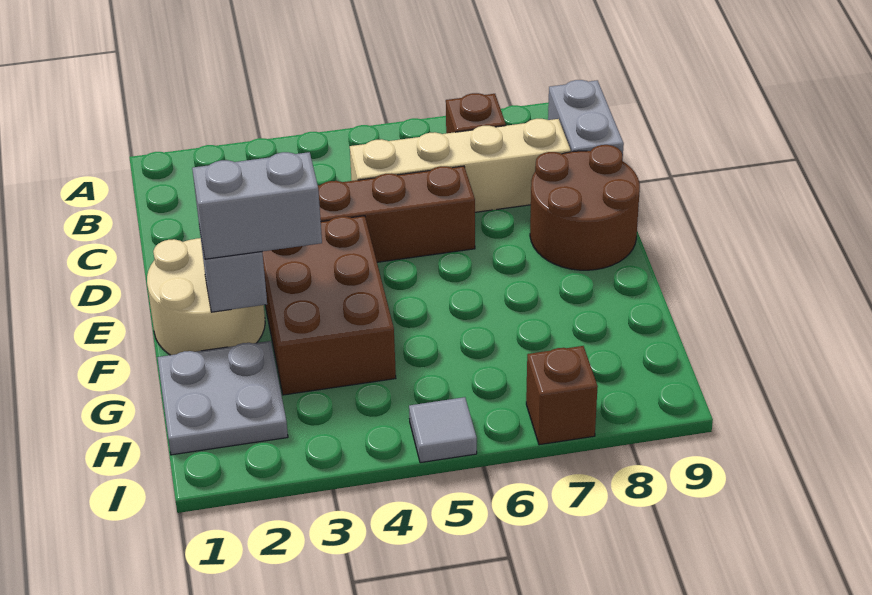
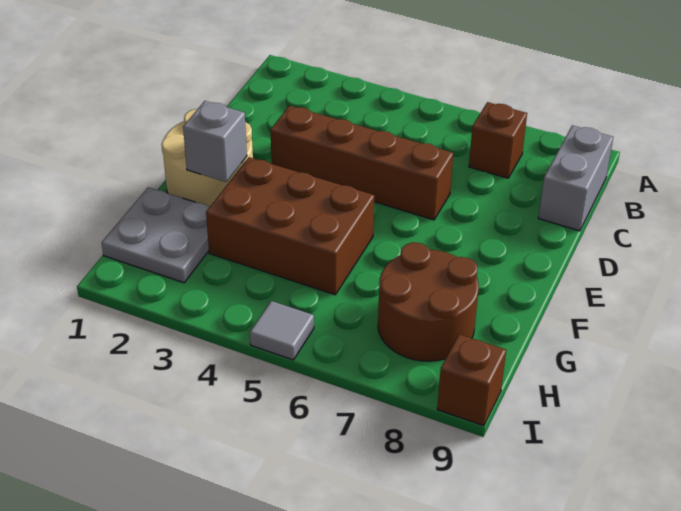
tan 1x4 brick [350,119,571,212] -> none
brown 2x2 round brick [530,145,640,270] -> brown 2x2 round brick moved to [378,242,479,361]
brown 2x3 brick [262,216,396,395] -> brown 2x3 brick turned to [206,157,374,295]
grey 1x2 brick [192,152,322,259] -> none
brown 1x1 brick [526,346,598,445] -> brown 1x1 brick moved to [437,334,506,426]

